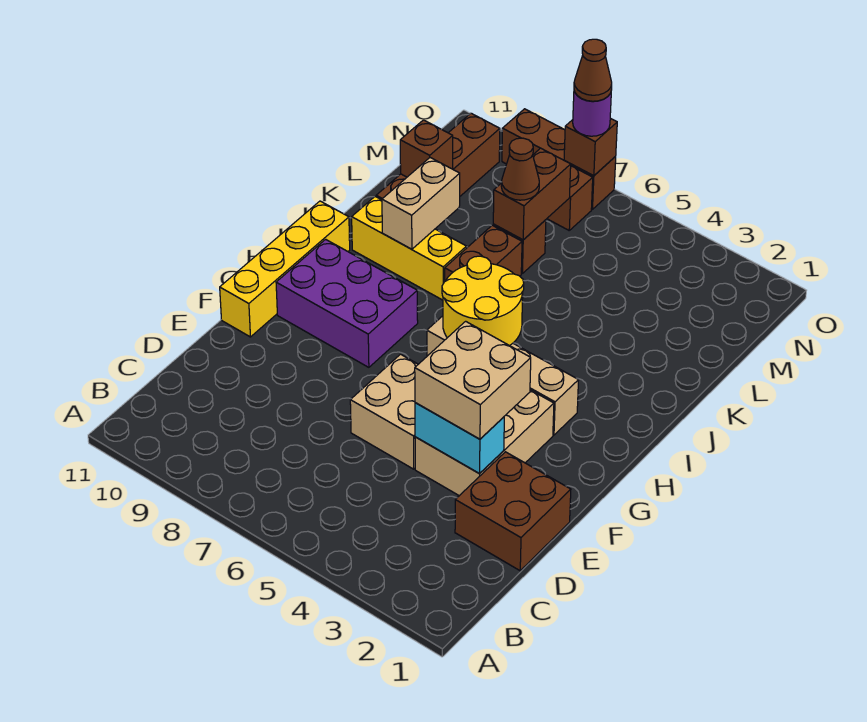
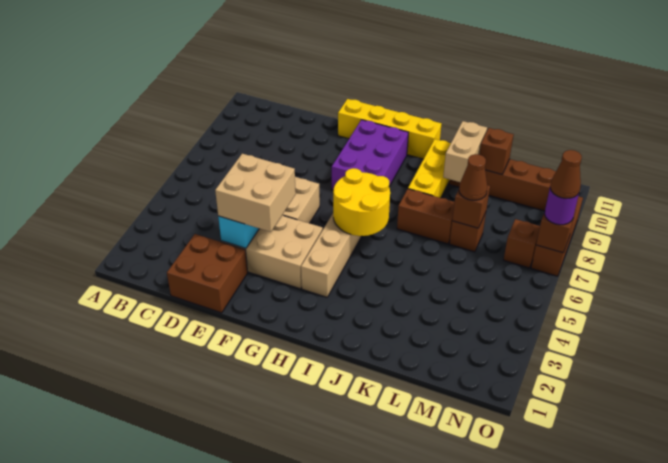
tan 1x2 brick [382,158,460,249] -> tan 1x2 brick turned to [443,121,487,182]
brown 1x2 brick [493,148,571,240] -> brown 1x1 brick [452,185,490,228]

